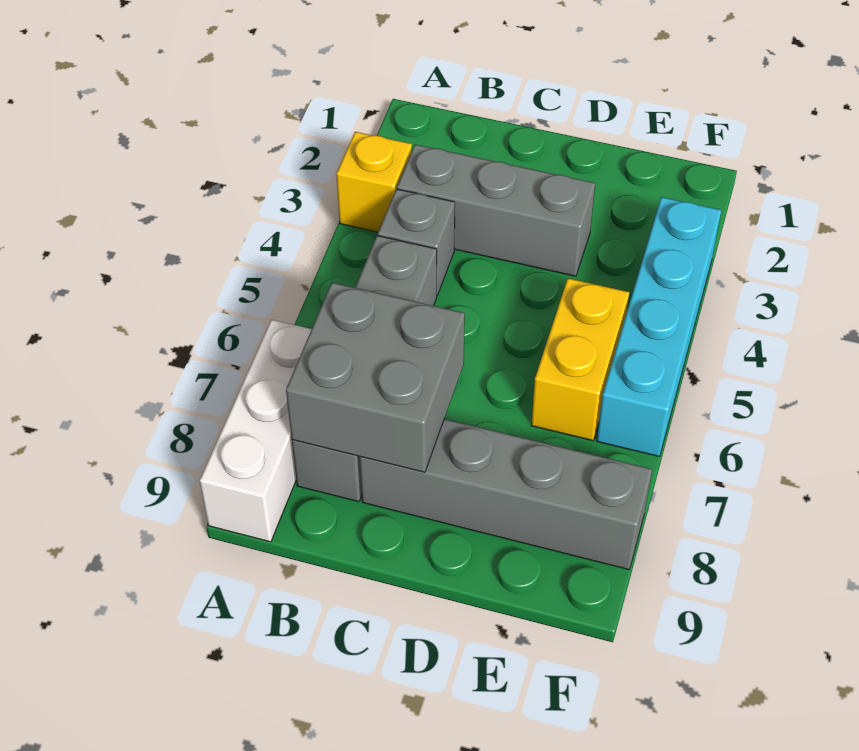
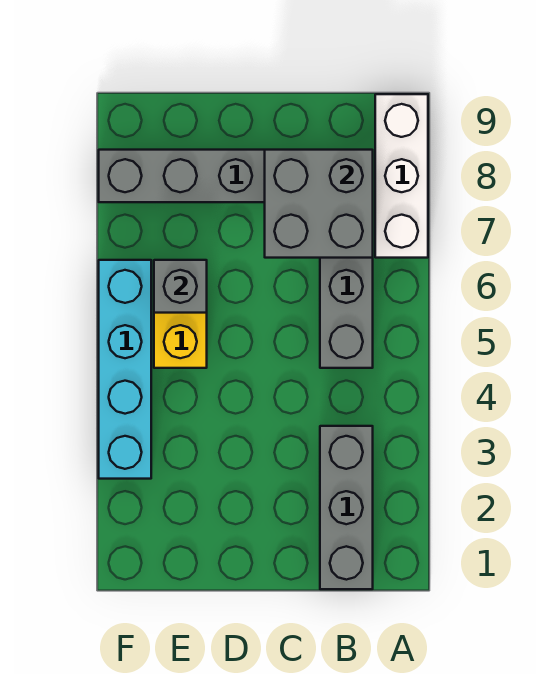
yellow 1x1 brick [336,132,412,232] -> none
grey 1x3 brick [397,144,595,276] -> grey 1x3 brick turned to [320,426,373,589]
grey 1x1 brick [378,189,455,295] -> grey 1x1 brick moved to [154,260,207,313]

